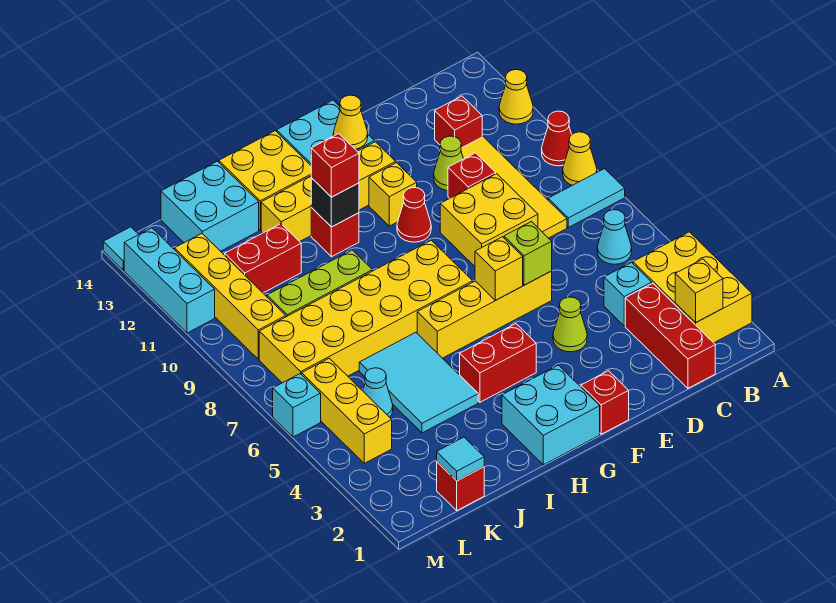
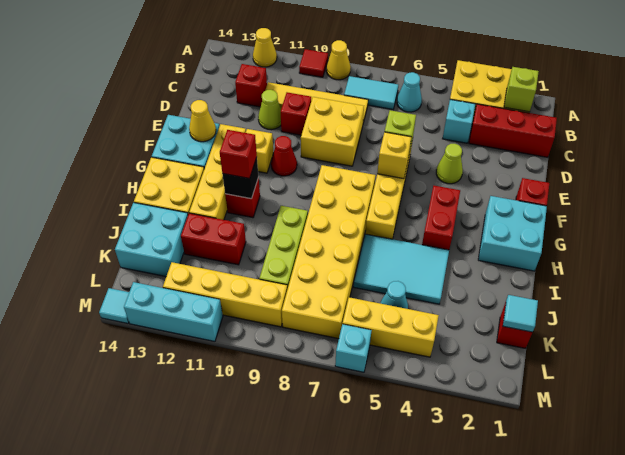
cyan 1x2 tile [548,169,625,227] -> cyan 1x2 tile turned to [344,76,398,109]
red 1x1 cone [542,111,572,166] -> red 1x1 tile [299,49,328,77]
yellow 1x1 brick [675,259,723,323] -> lime 1x1 brick [504,67,539,112]
red 1x2 brick [225,224,301,293] -> red 1x2 brick turned to [181,213,246,265]

